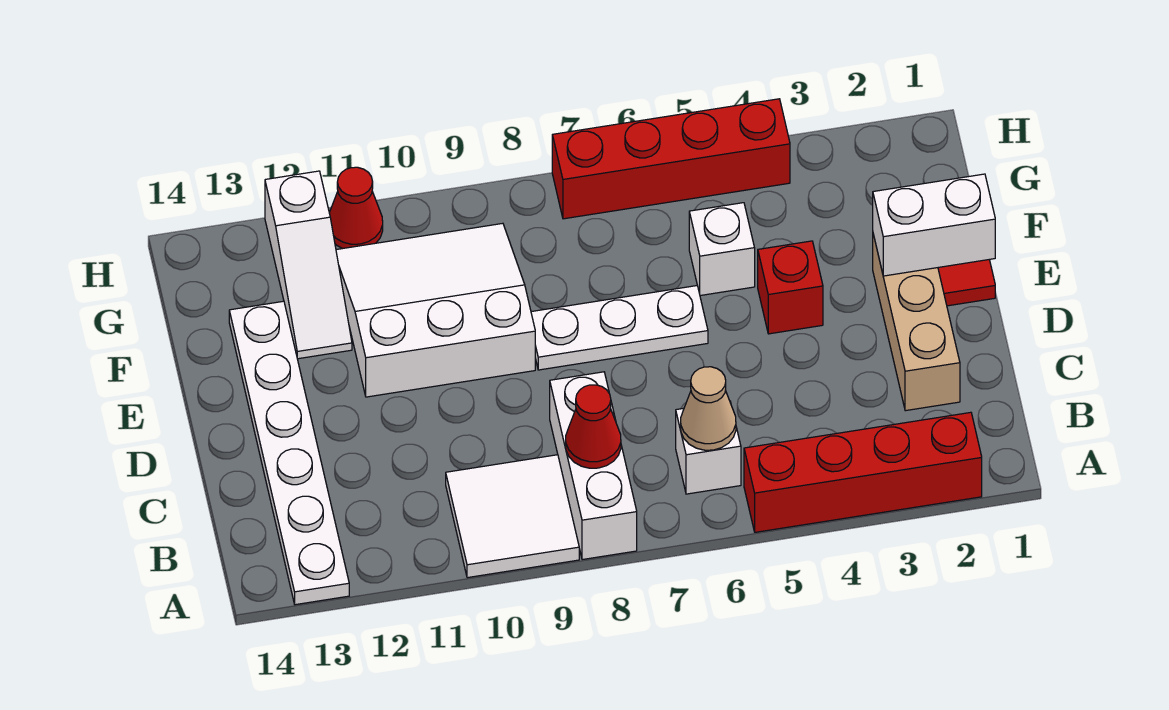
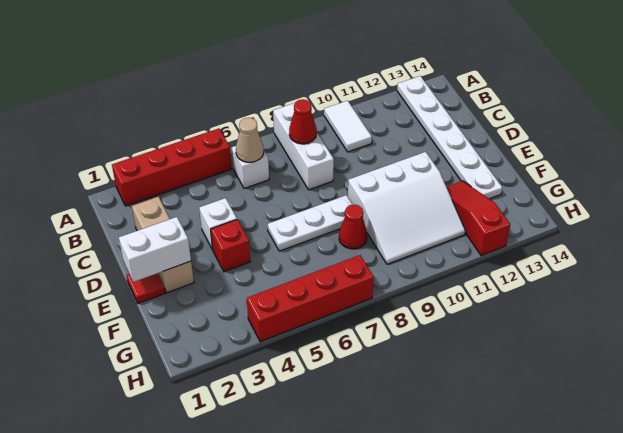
white 2x2 tile [446,455,579,578] -> white 1x2 tile [324,101,372,152]
white 1x1 brick [689,203,755,296] -> white 1x1 brick moved to [199,198,237,249]
white 1x3 slope [265,171,352,359] -> red 1x3 slope [447,181,510,256]
red 1x1 cone [329,167,383,249] -> red 1x1 cone moved to [339,205,367,249]

